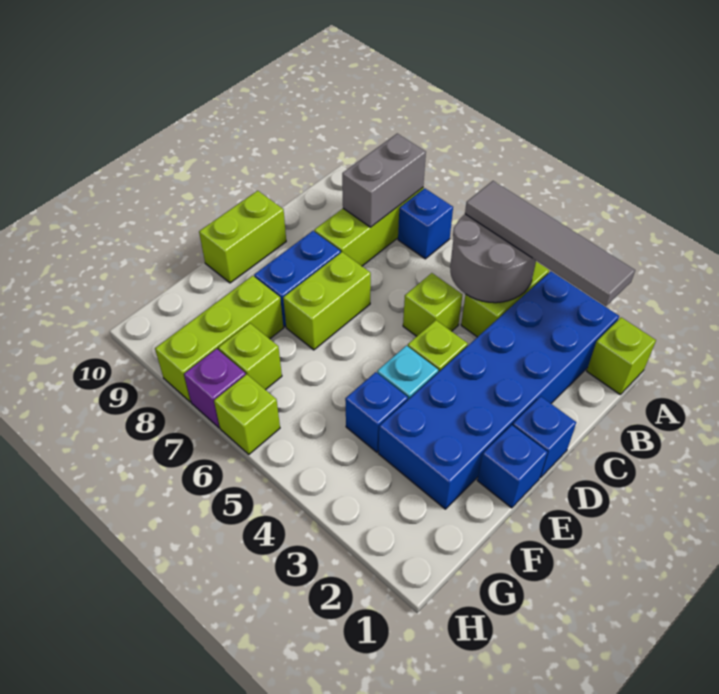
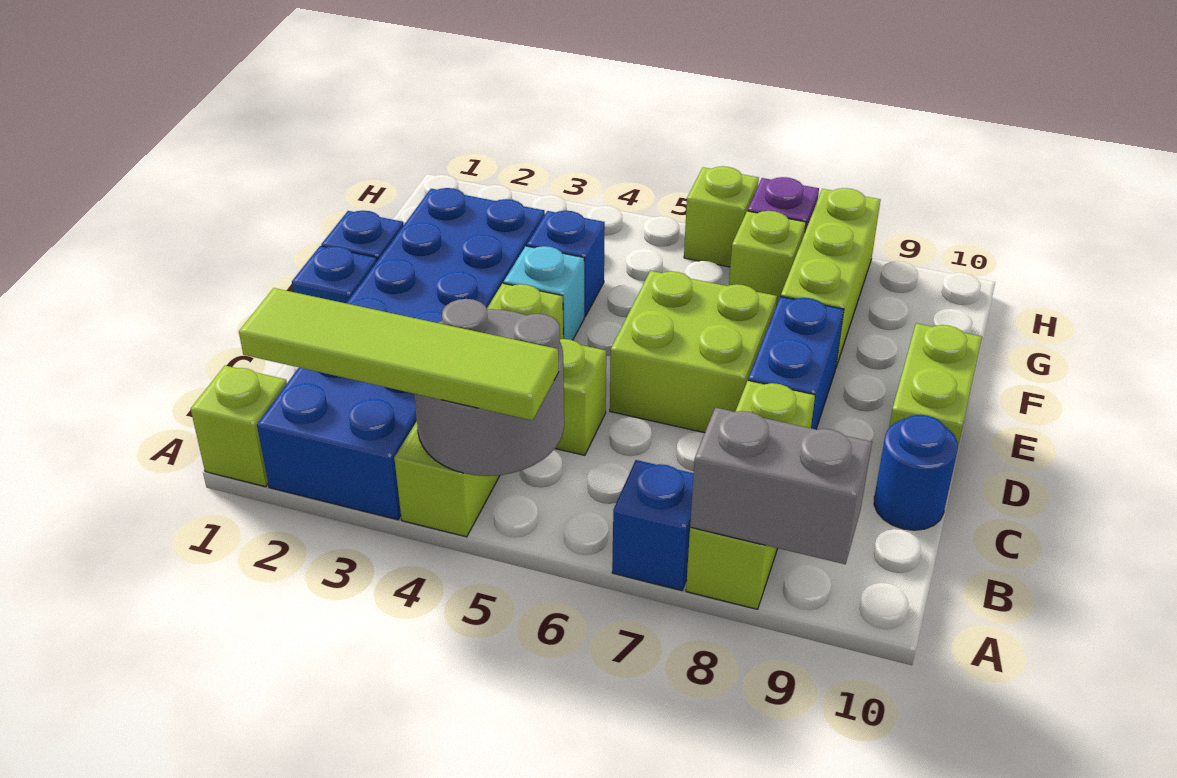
grey 1x4 tile [465,181,635,306] -> lime 1x4 tile [239,288,559,420]
grey 1x2 brick [342,134,426,227] -> grey 1x2 brick turned to [690,408,872,564]
none -> blue 1x1 round brick [874,415,958,530]
lime 1x2 brick [283,252,371,350] -> lime 2x2 brick [610,271,777,433]

